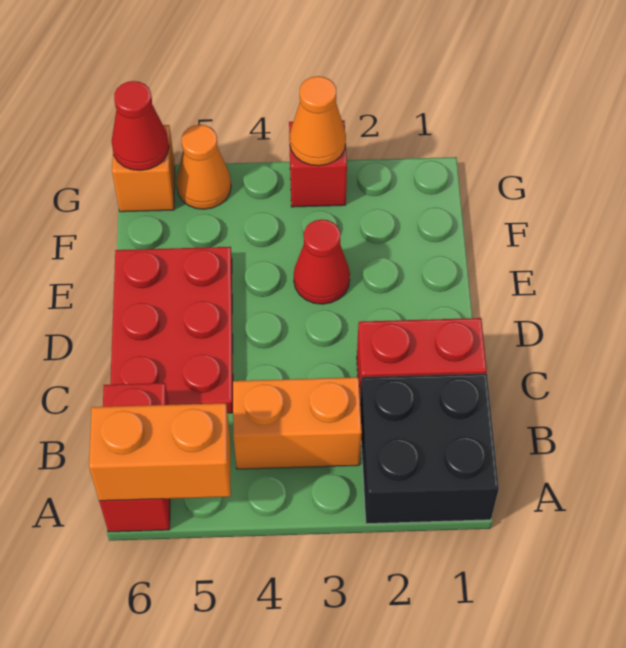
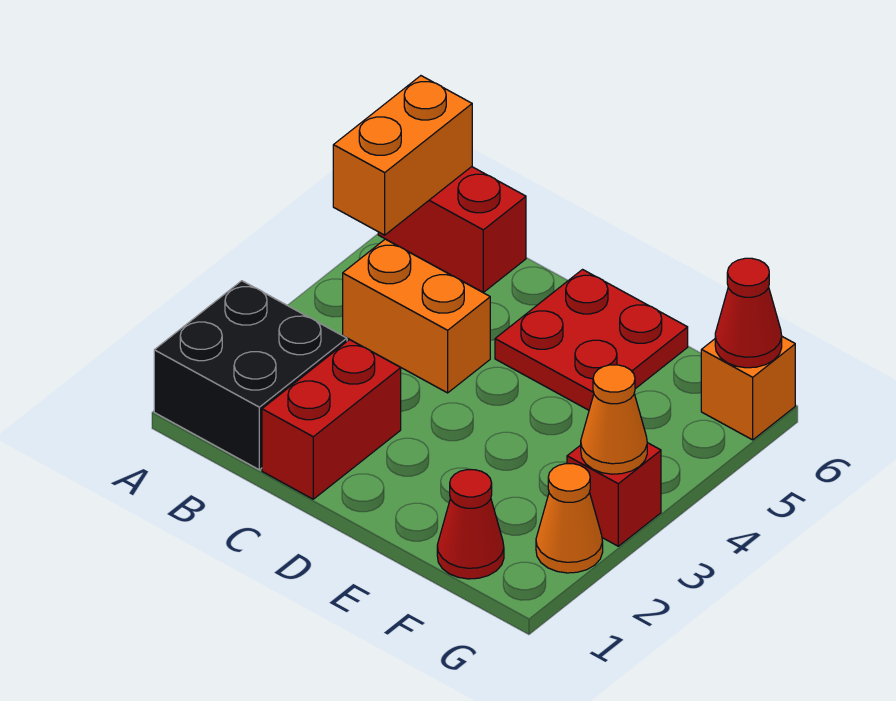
orange 1x2 brick [233,377,362,469] -> orange 1x2 brick turned to [343,239,490,393]
red 2x3 plate [110,247,233,413] -> red 2x2 plate [495,270,688,410]
red 1x1 cone [294,219,350,304] -> red 1x1 cone moved to [437,470,504,579]
orange 1x1 cone [176,125,231,209] -> orange 1x1 cone moved to [536,464,603,573]

